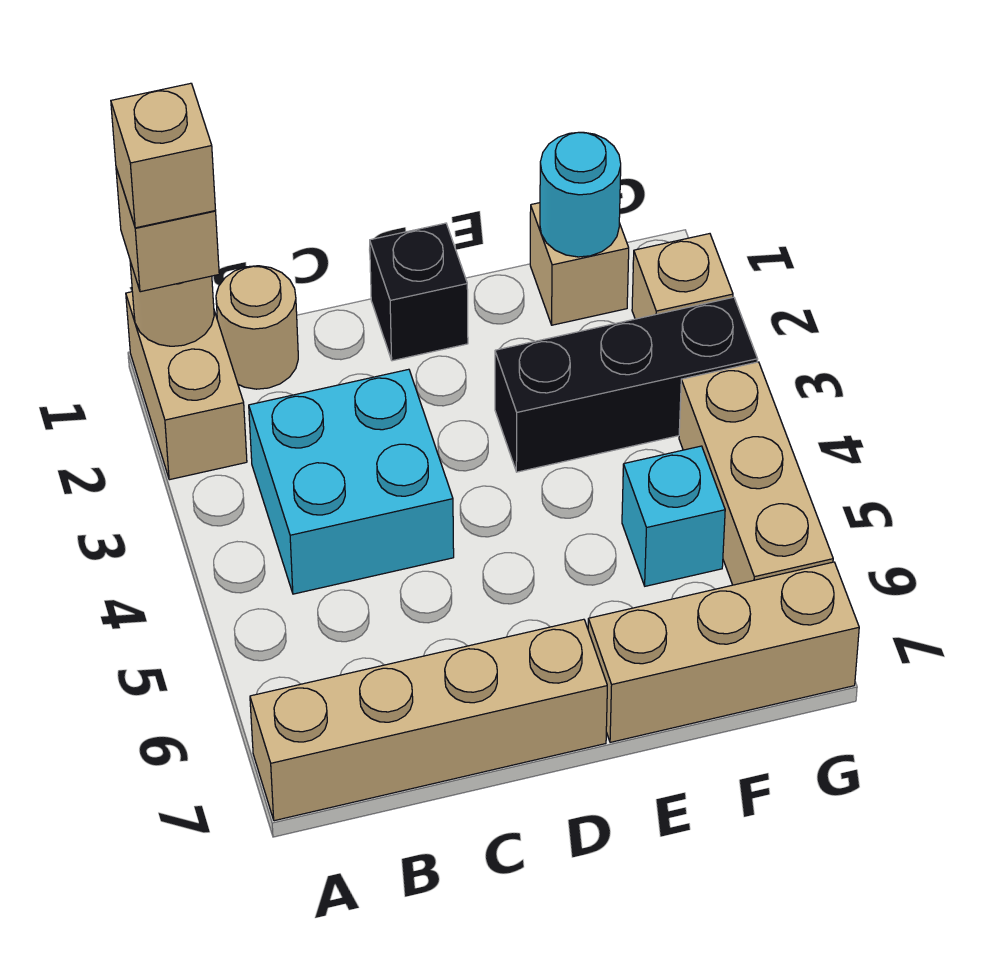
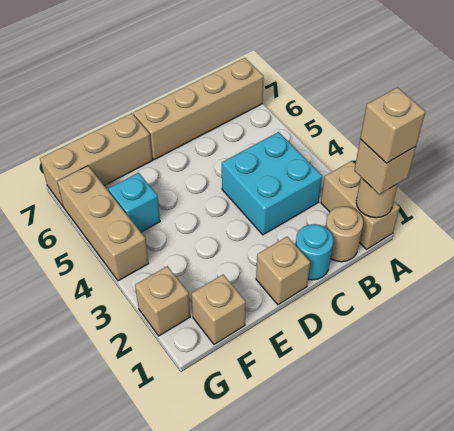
black 1x1 brick [370,223,468,361] -> tan 1x1 brick [256,237,310,305]
black 1x3 brick [495,297,758,472] -> none
cyan 1x1 round brick [540,132,621,257] -> cyan 1x1 round brick moved to [296,224,333,280]

